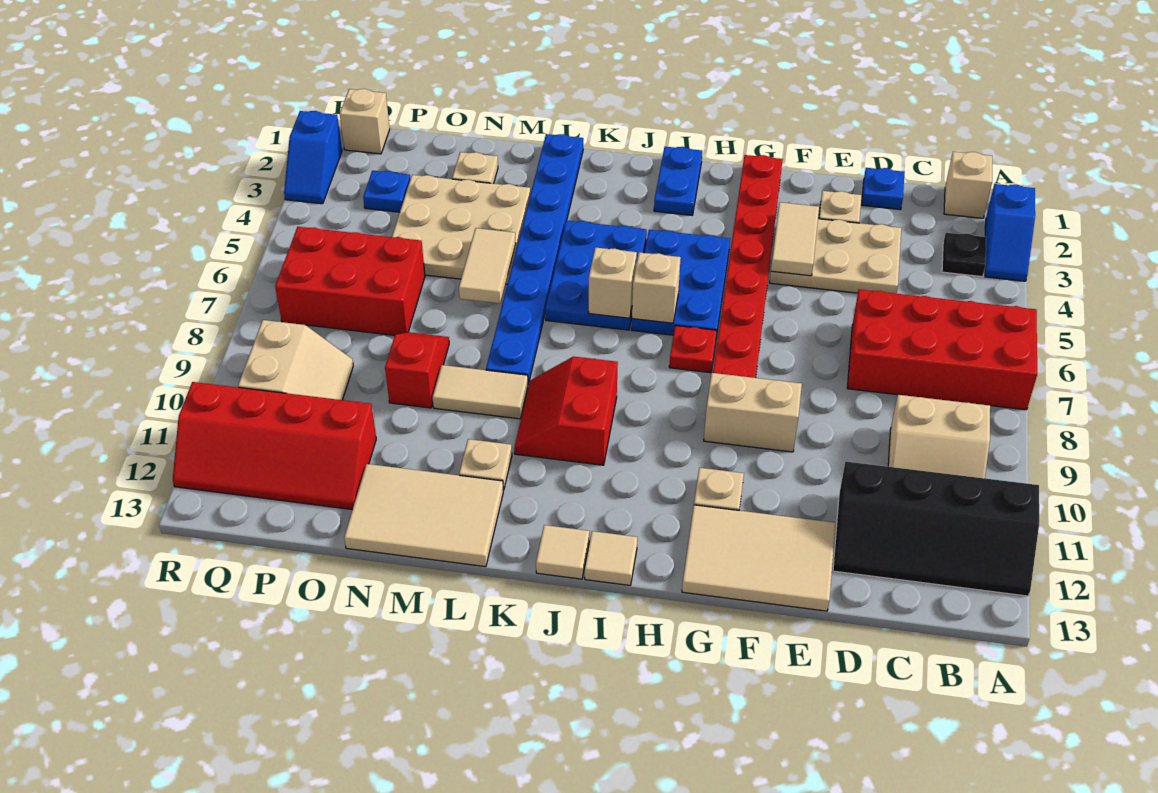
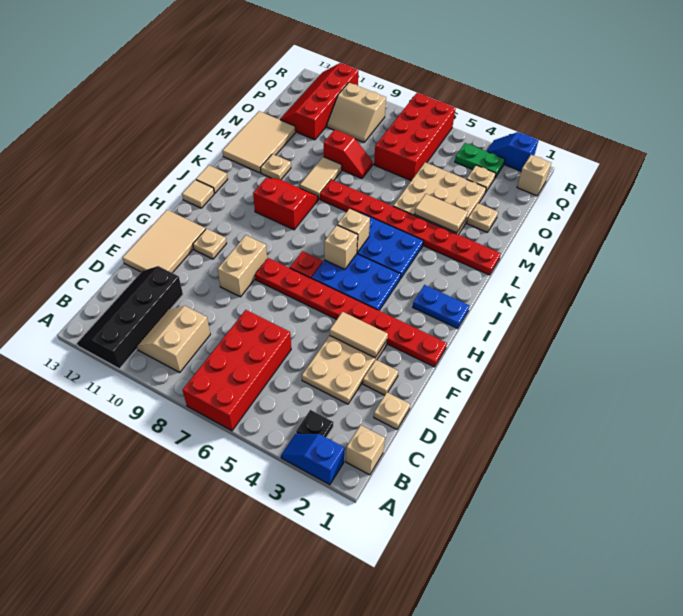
blue 1x1 plate [862,168,904,210] -> tan 1x1 plate [374,392,410,429]
blue 1x8 plate [486,134,583,384] -> red 1x8 plate [320,180,501,275]
tan 1x2 tile [459,228,516,303] -> tan 1x2 tile moved to [415,194,468,233]
red 2x3 brick [275,227,425,335] -> red 2x4 brick [374,93,456,180]
blue 1x1 plate [363,171,410,212] -> tan 1x1 plate [467,165,496,193]
none -> green 1x2 plate [455,143,505,178]

